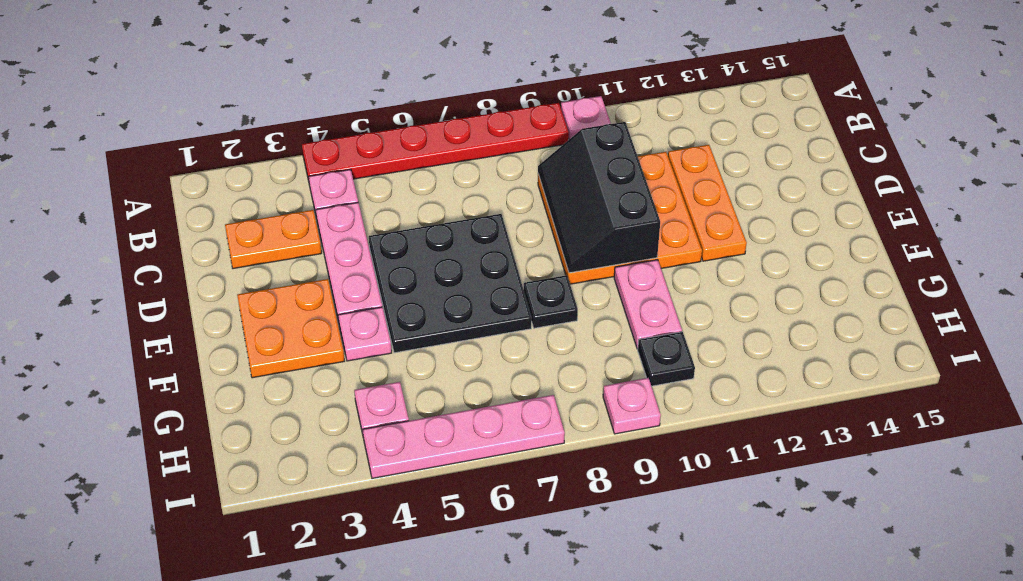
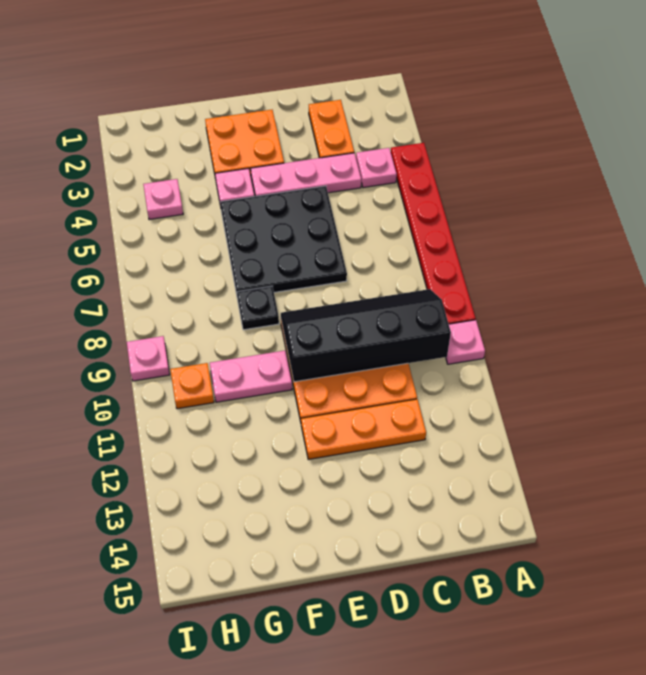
black 2x3 slope [538,122,660,273] -> black 2x4 slope [281,289,451,382]
black 1x1 plate [638,332,695,386] -> orange 1x1 plate [170,363,214,409]
pink 1x4 plate [363,395,565,478] -> none

